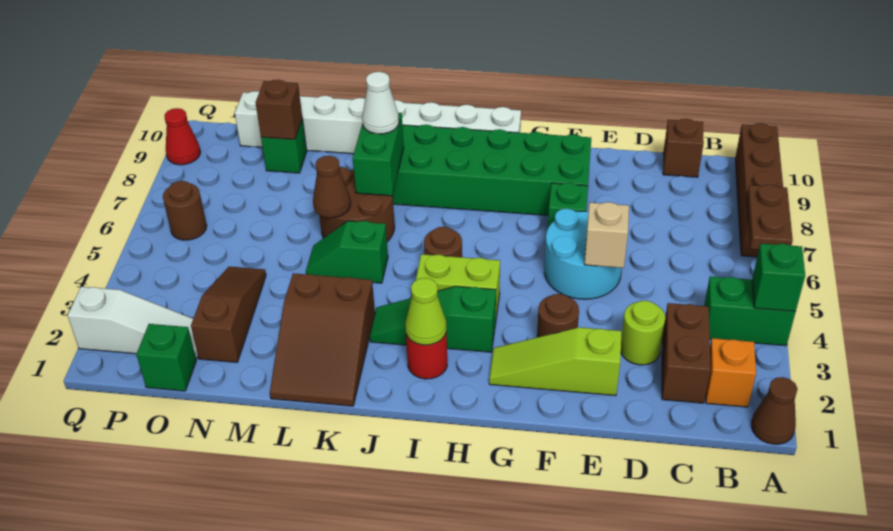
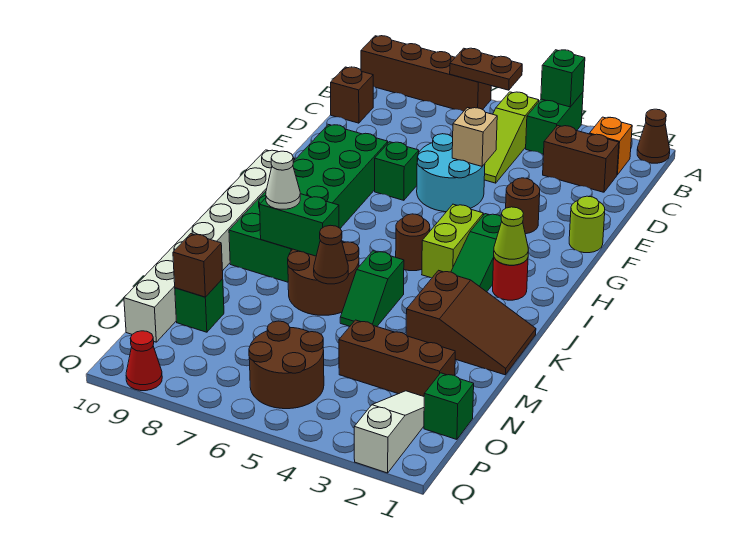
lime 1x1 round brick [621,301,665,365] -> lime 1x1 round brick moved to [569,196,605,253]
lime 1x3 slope [489,327,622,396] -> lime 1x3 slope moved to [484,92,539,183]
brown 1x3 slope [191,267,266,362] -> brown 1x3 brick [339,320,455,396]
brown 1x1 round brick [163,181,207,240] -> brown 2x2 round brick [249,321,324,409]

